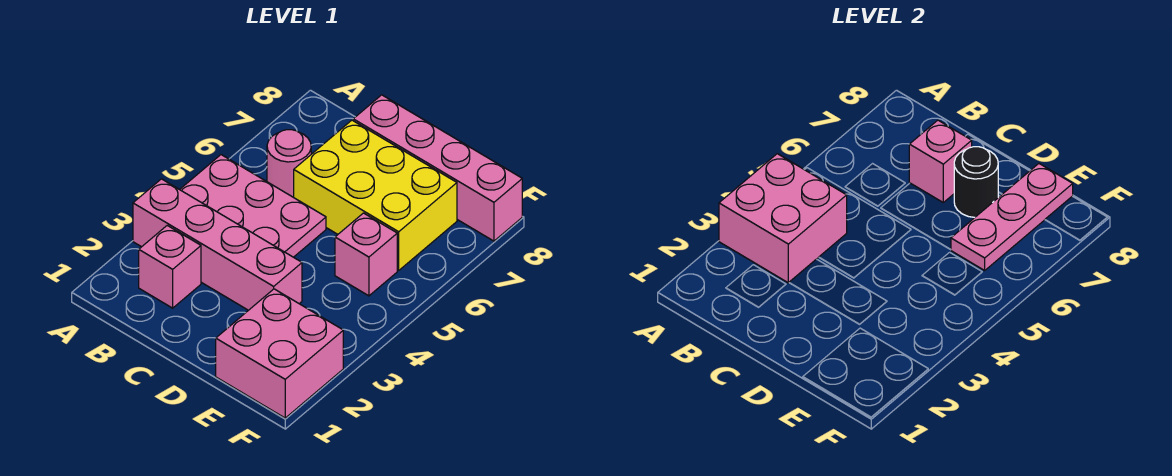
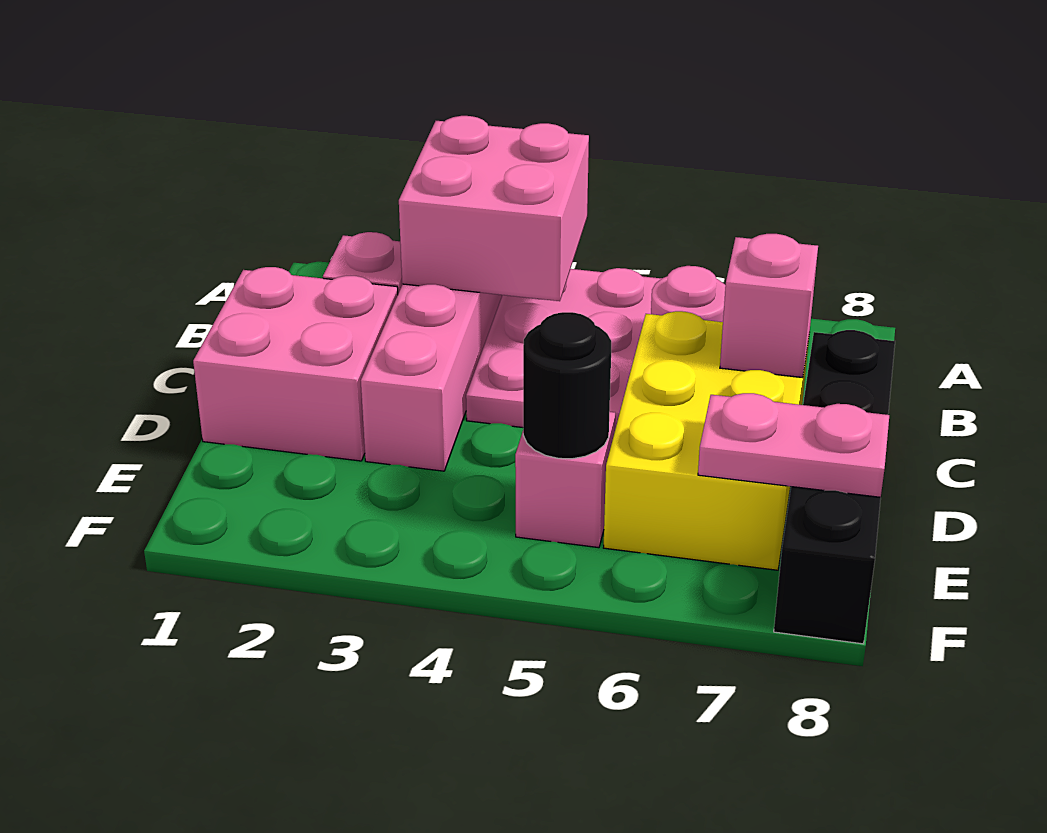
pink 1x4 brick [353,95,522,241] -> black 1x4 brick [774,330,895,644]
black 1x1 round brick [954,147,998,217] -> black 1x1 round brick moved to [523,312,611,459]
pink 2x2 brick [216,289,343,418] -> pink 2x2 brick moved to [193,267,398,461]
pink 1x3 plate [951,164,1073,270] -> pink 1x2 plate [698,393,889,497]

